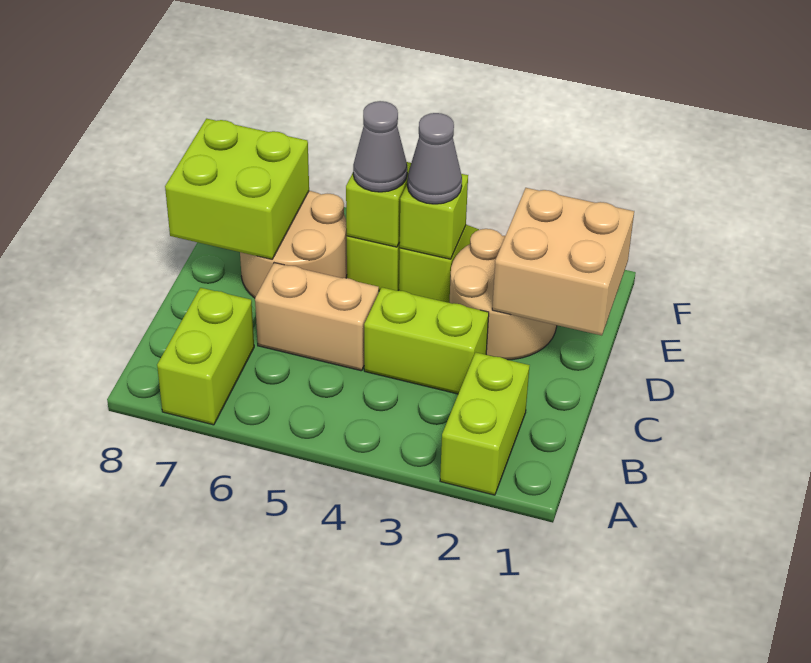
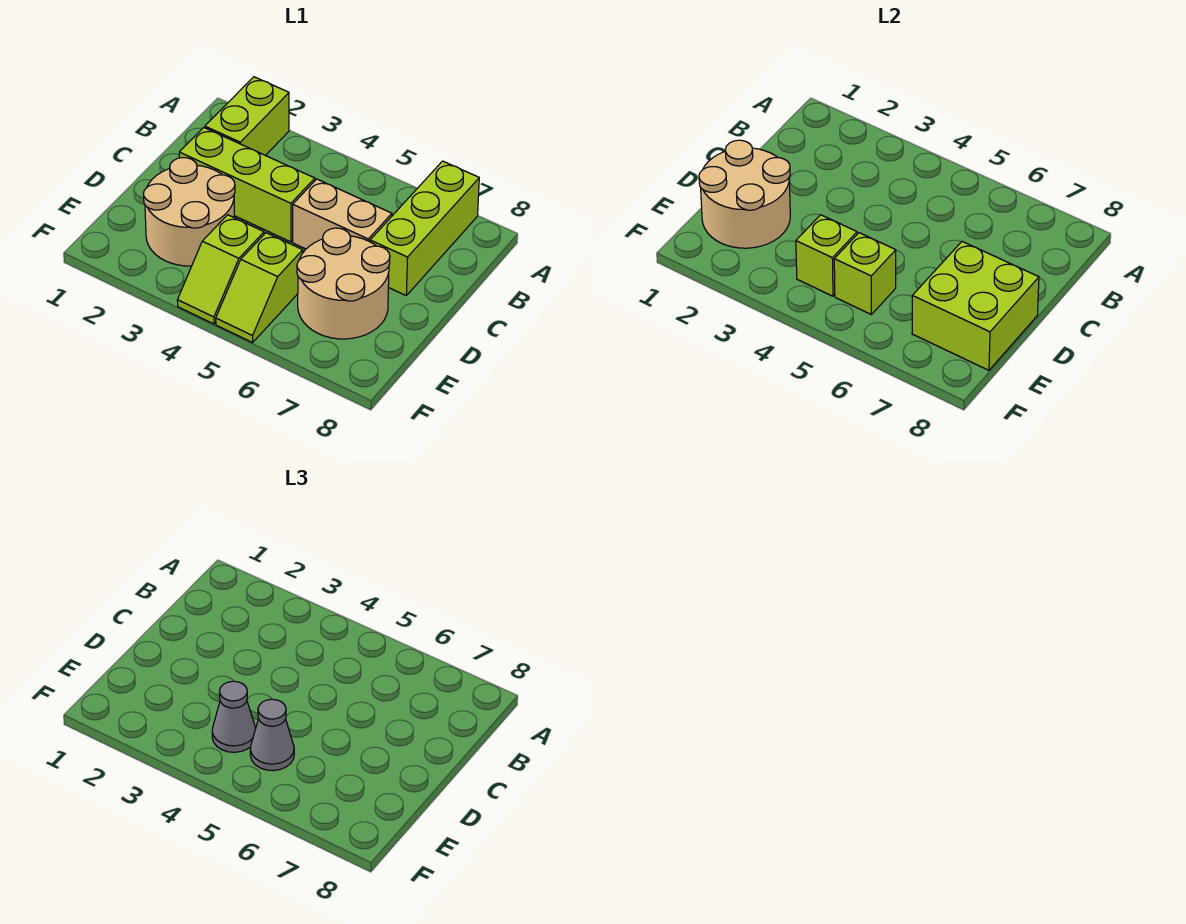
lime 1x2 brick [157,288,254,425] -> lime 1x3 brick [370,161,479,295]
lime 1x2 brick [364,287,489,394] -> lime 1x3 brick [179,128,315,242]
tan 2x2 brick [492,188,634,335] -> tan 2x2 round brick [699,140,790,248]

